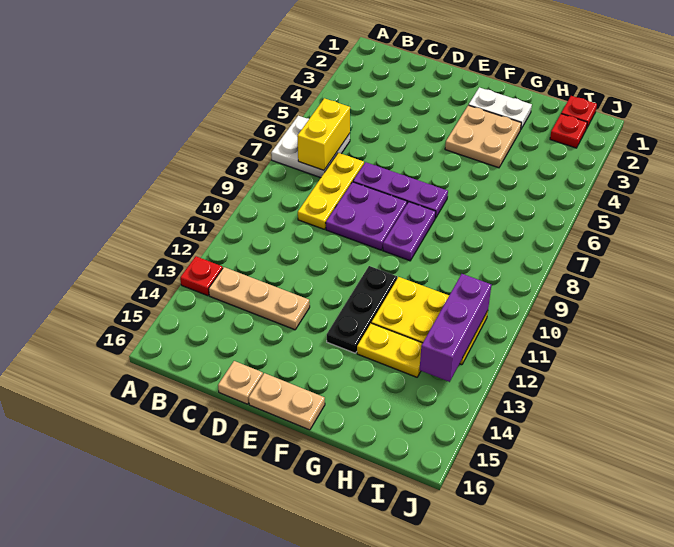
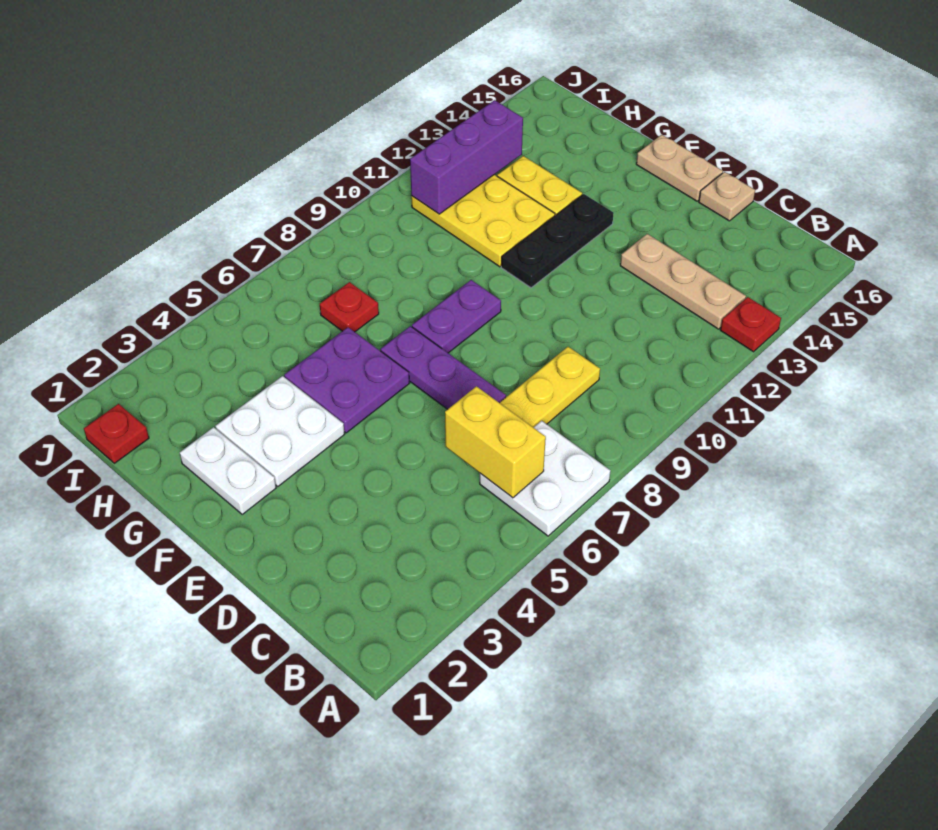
yellow 1x2 brick [297,98,350,170] -> yellow 1x2 brick turned to [445,386,546,498]
purple 2x2 plate [326,182,407,250] -> purple 2x2 plate moved to [284,327,409,433]
tan 2x2 plate [445,105,521,168] -> white 2x2 plate [215,376,345,487]
red 1x1 plate [550,114,588,148] -> red 1x1 plate moved to [320,282,379,332]

